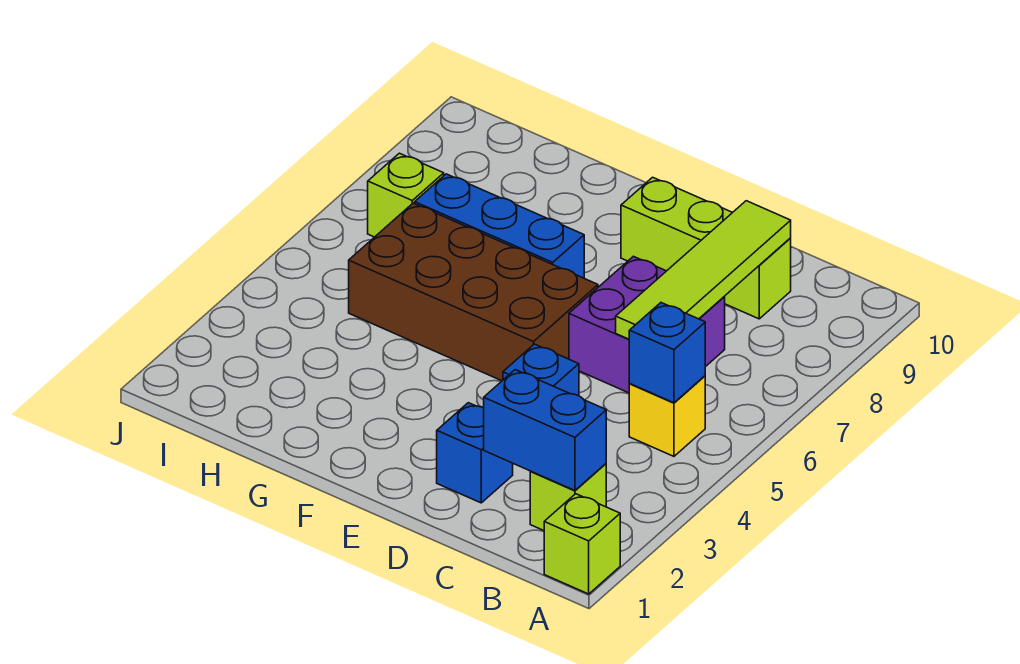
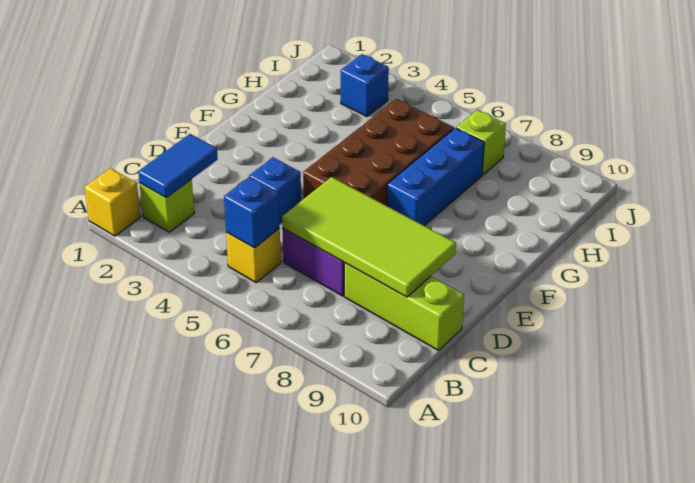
lime 1x1 brick [544,494,620,594] -> yellow 1x1 brick [85,168,140,236]
blue 1x2 brick [484,370,606,490] -> blue 1x2 tile [138,134,218,198]
lime 1x4 tile [616,201,791,339] -> lime 2x4 tile [282,177,456,297]
lime 1x3 brick [621,177,791,319] -> lime 1x3 brick turned to [344,263,464,350]
blue 1x1 brick [437,403,513,503] -> blue 1x1 brick moved to [341,54,389,117]

